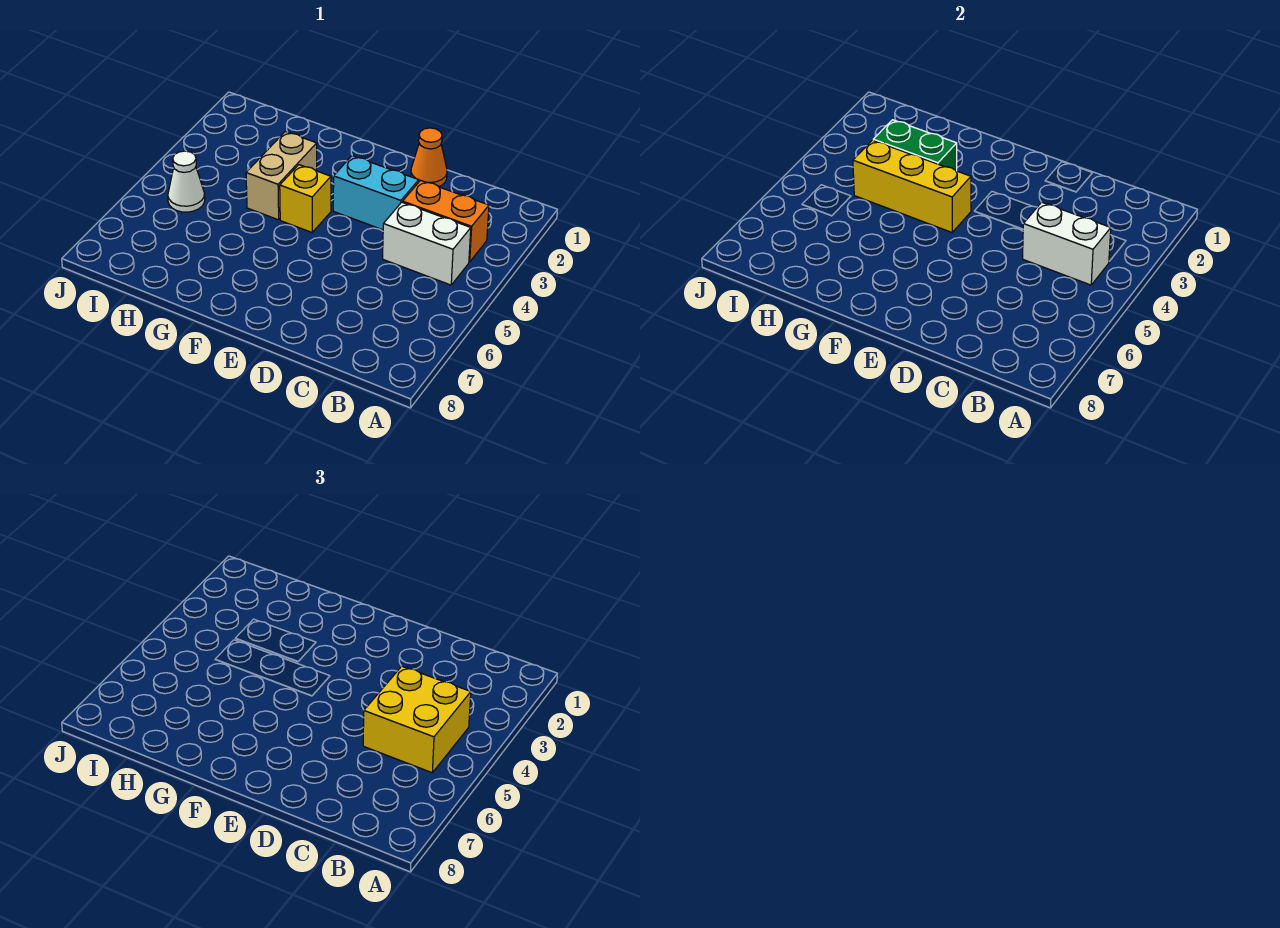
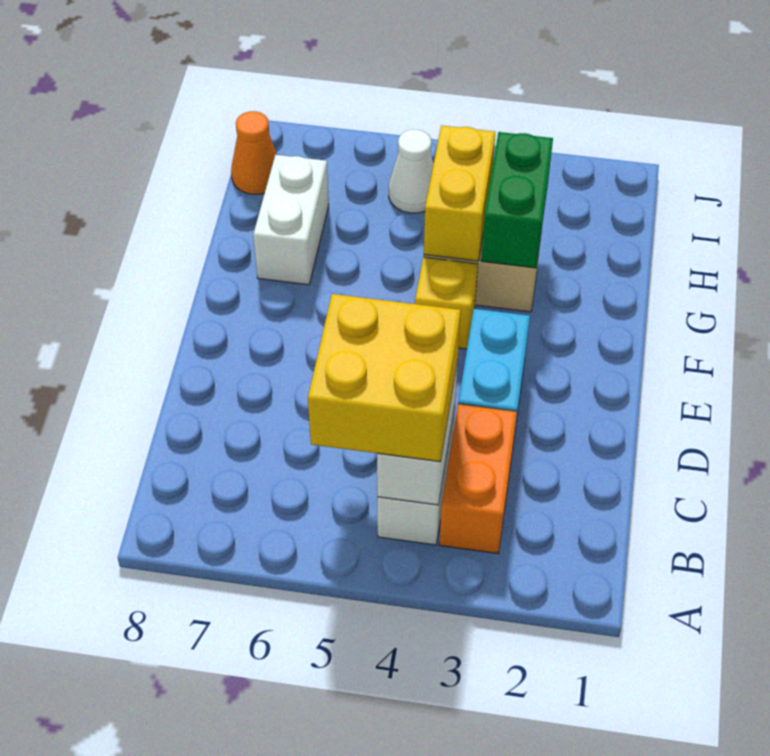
orange 1x1 cone [411,128,447,186] -> orange 1x1 cone moved to [231,111,277,194]
yellow 1x3 brick [853,140,971,232] -> yellow 1x2 brick [424,125,495,261]
none -> white 1x2 brick [253,155,329,285]

